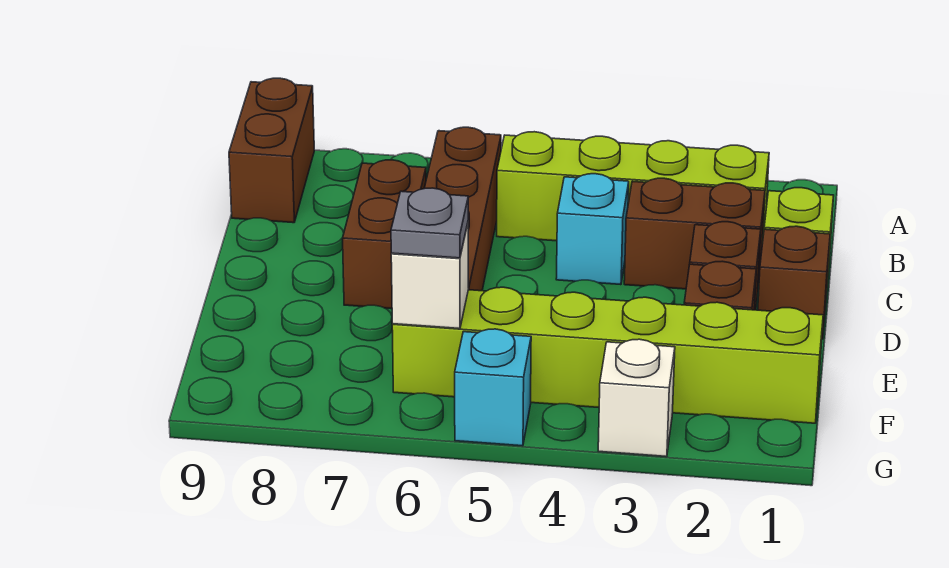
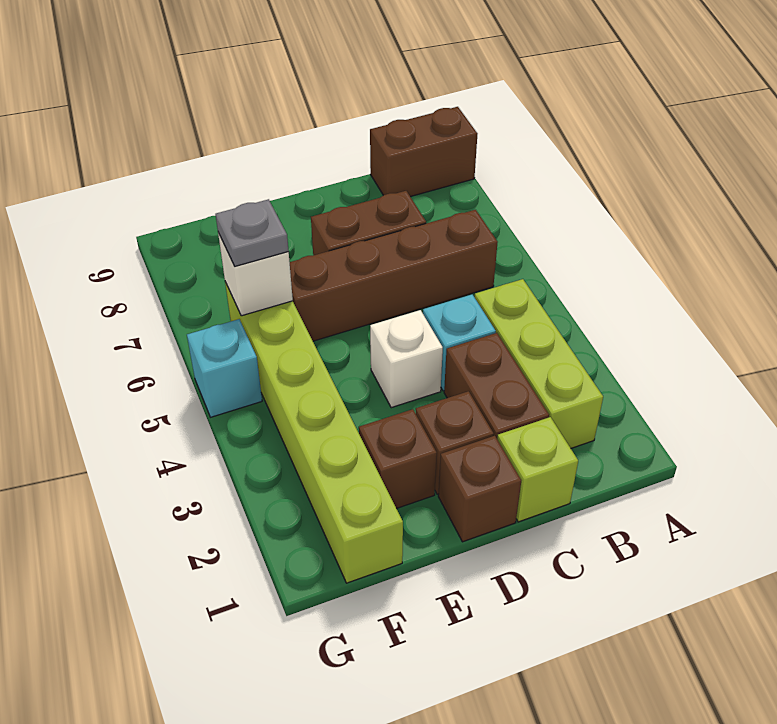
lime 1x4 brick [497,132,769,244] -> lime 1x3 brick [475,279,603,448]
white 1x1 brick [598,339,675,457] -> white 1x1 brick moved to [370,310,443,408]

